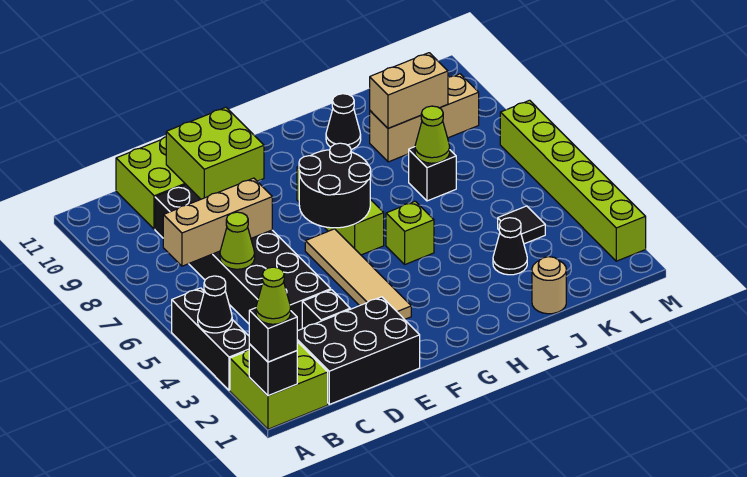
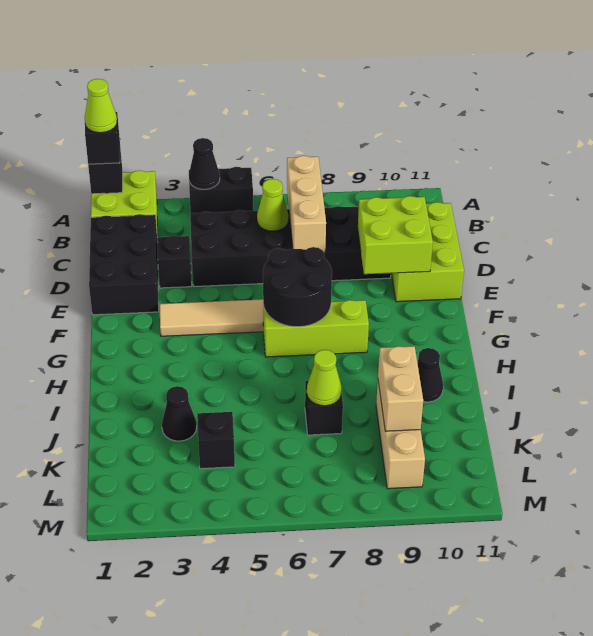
black 1x3 brick [172,288,249,390] -> black 1x2 brick [189,167,253,213]
lime 1x1 brick [386,201,434,264] -> none
tan 1x1 round brick [532,257,566,314] -> none
black 1x1 tile [498,206,545,244] -> black 1x1 brick [197,412,235,469]
lime 1x6 brick [500,100,646,261] -> none

